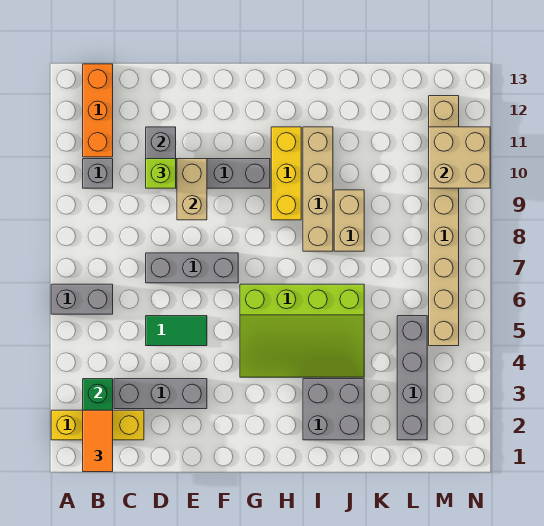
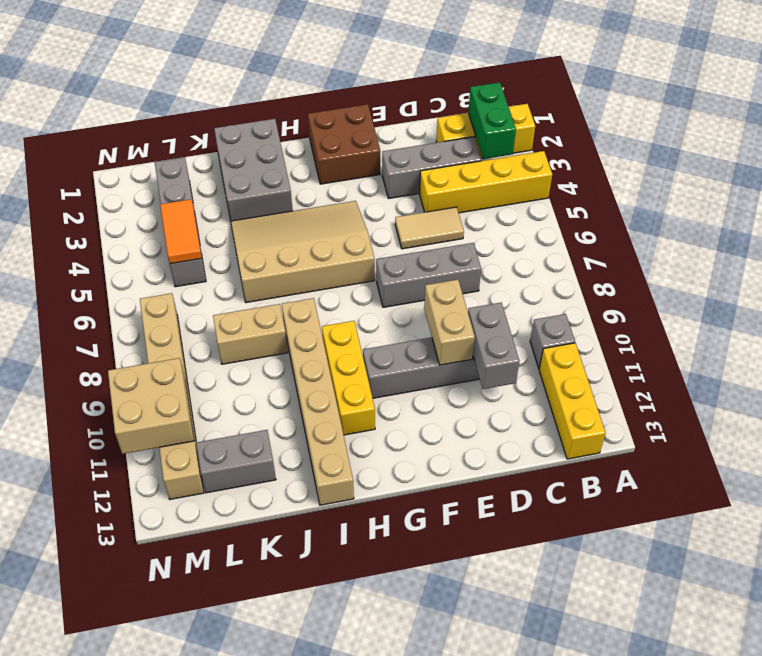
none -> yellow 1x4 brick [420,151,552,213]
grey 1x2 brick [51,284,113,314] -> grey 1x2 brick moved to [196,430,276,493]
orange 1x2 tile [83,410,113,472] -> orange 1x2 tile moved to [160,199,202,264]
orange 1x3 brick [83,64,113,157] -> yellow 1x3 brick [539,343,606,459]
green 1x2 tile [146,316,207,346] -> tan 1x2 tile [395,207,464,249]
lime 1x1 brick [146,159,176,188] -> none
none -> brown 2x2 brick [308,104,380,184]
lime 3x4 slope [240,284,364,377] -> tan 3x4 slope [231,201,375,302]
grey 2x2 brick [303,379,364,440] -> grey 2x3 brick [214,119,293,221]
tan 1x4 brick [303,127,333,251] -> tan 1x6 brick [282,298,354,505]
tan 1x2 brick [334,190,364,251] -> tan 1x2 brick turned to [213,304,288,364]
tan 1x8 brick [429,96,459,346] -> tan 1x6 brick [140,293,204,499]

